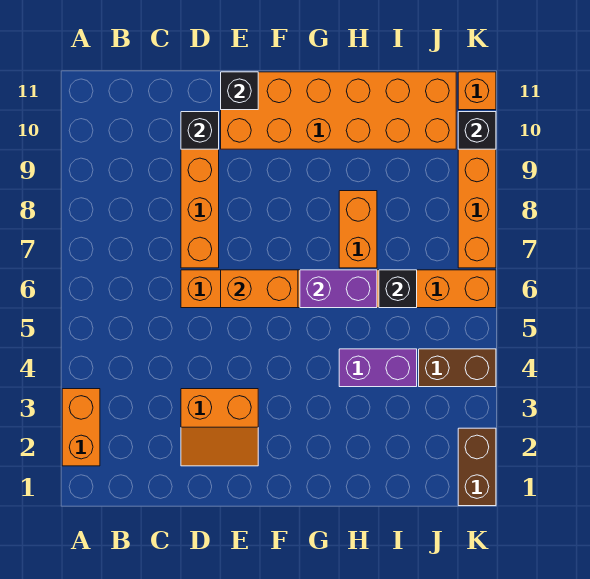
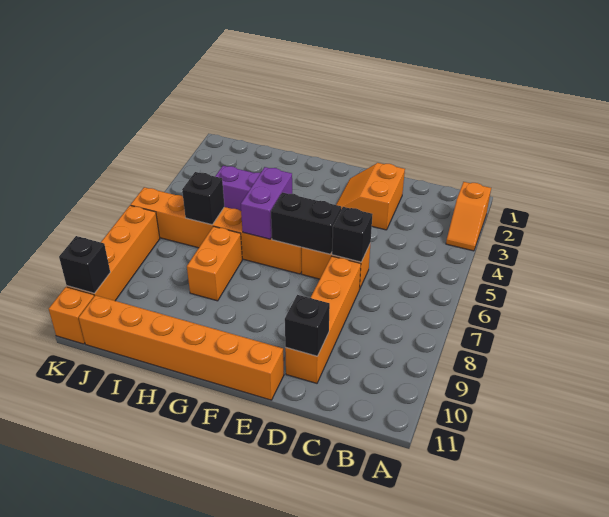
orange 1x2 brick [62,389,100,466] -> orange 1x2 slope [446,182,491,251]
orange 2x2 slope [181,389,258,466] -> orange 2x2 slope turned to [336,163,405,230]
orange 1x2 brick [221,270,298,308] -> black 1x2 brick [271,192,341,254]
orange 2x6 brick [221,72,456,149] -> orange 1x6 brick [79,295,284,400]
black 1x1 brick [221,72,258,110] -> black 1x1 brick moved to [332,207,372,262]
purple 1x2 brick [300,270,377,308] -> purple 1x2 brick turned to [241,167,292,239]
brown 1x2 brick [419,349,496,387] -> none
brown 1x2 brick [458,428,496,506] -> none

